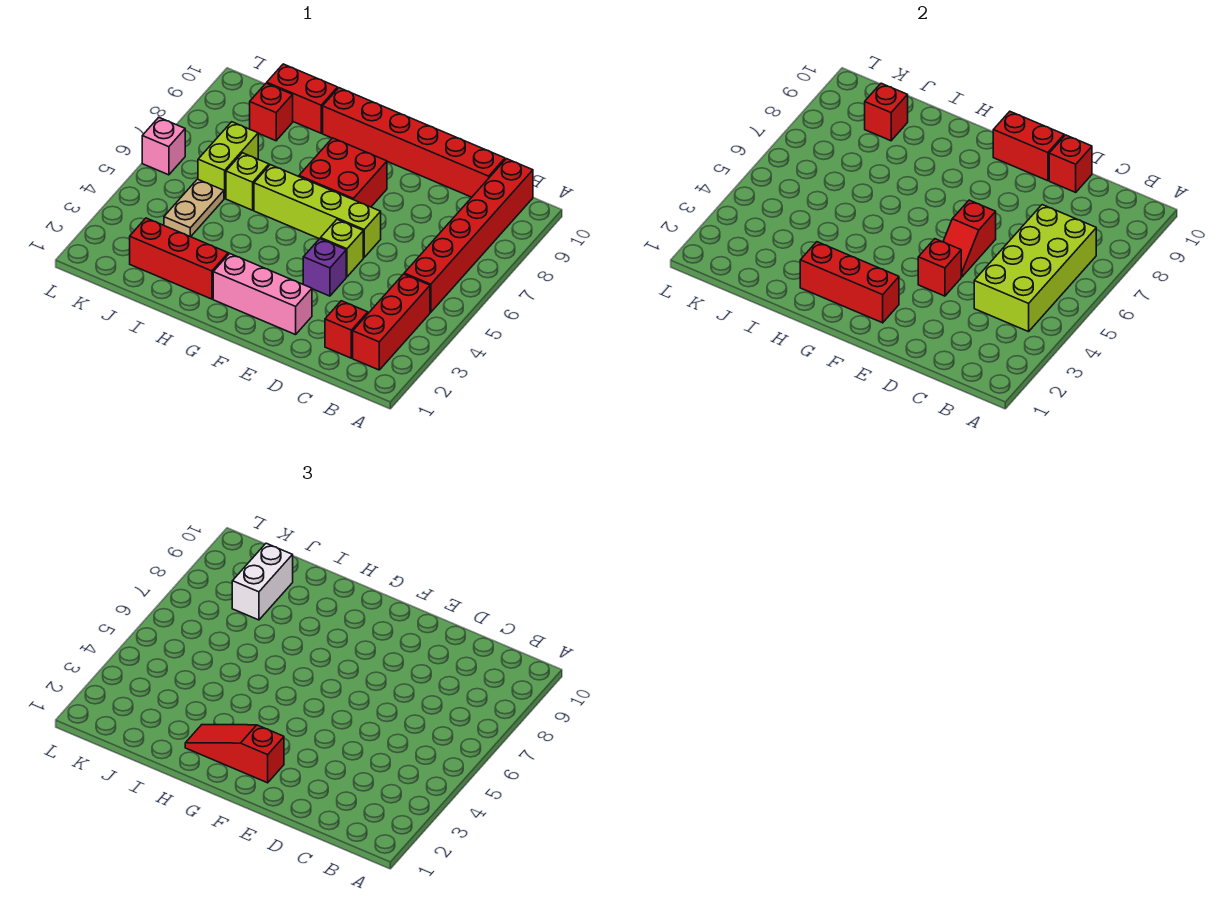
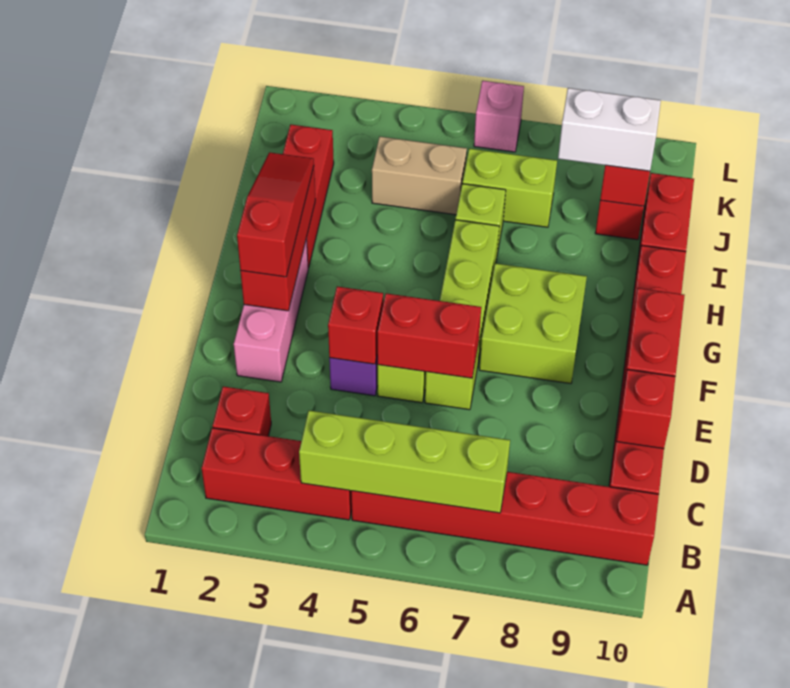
lime 2x4 brick [974,205,1096,332] -> lime 1x4 brick [299,410,510,513]
red 1x2 slope [943,200,996,277] -> red 1x2 brick [377,293,481,378]
red 2x2 brick [299,138,387,207] -> lime 2x2 brick [479,263,587,384]
tan 1x2 plate [164,179,224,237] -> tan 1x2 brick [372,137,467,215]

